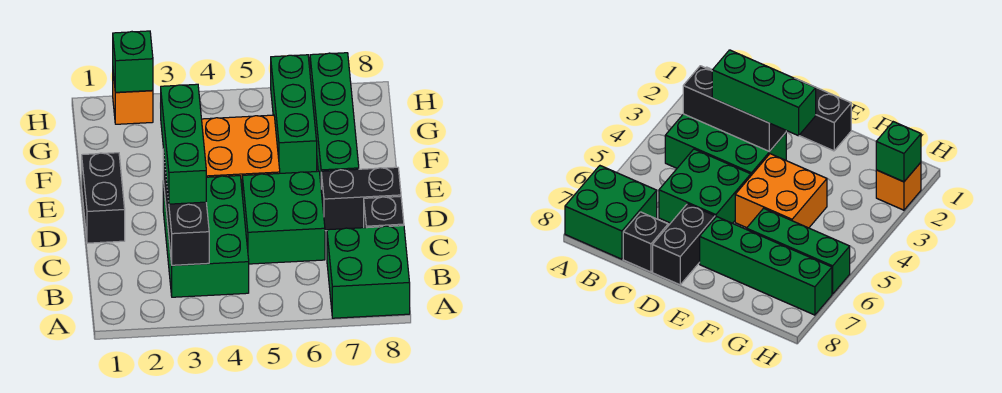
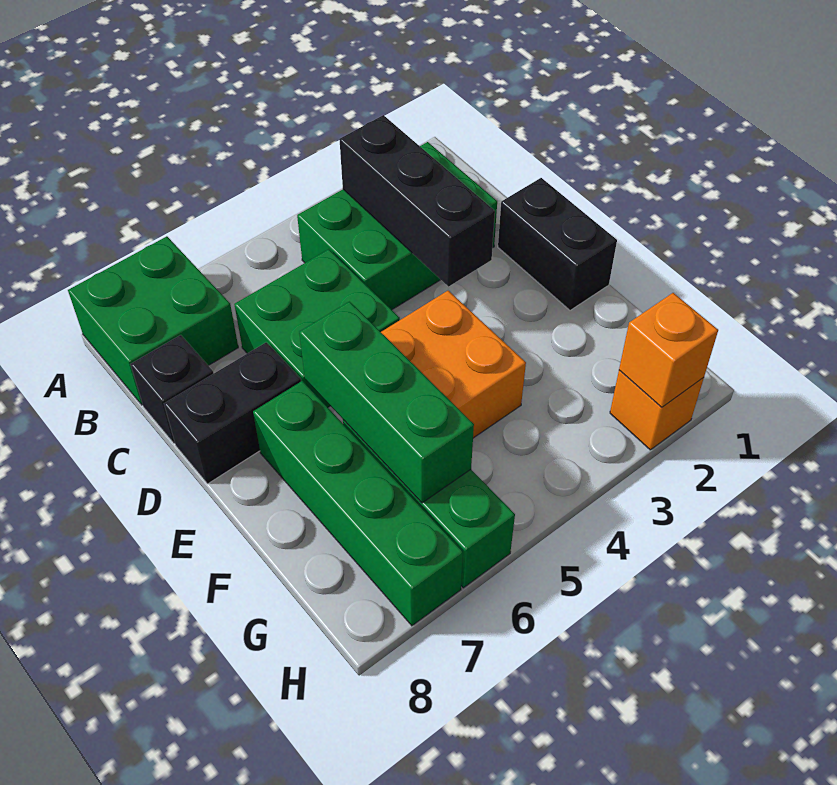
green 2x3 brick [163,176,249,297] -> green 2x3 brick turned to [297,142,497,310]
green 1x3 brick [161,84,206,204] -> green 1x3 brick moved to [299,302,474,503]
green 1x1 brick [113,31,153,92] -> orange 1x1 brick [619,293,718,407]

